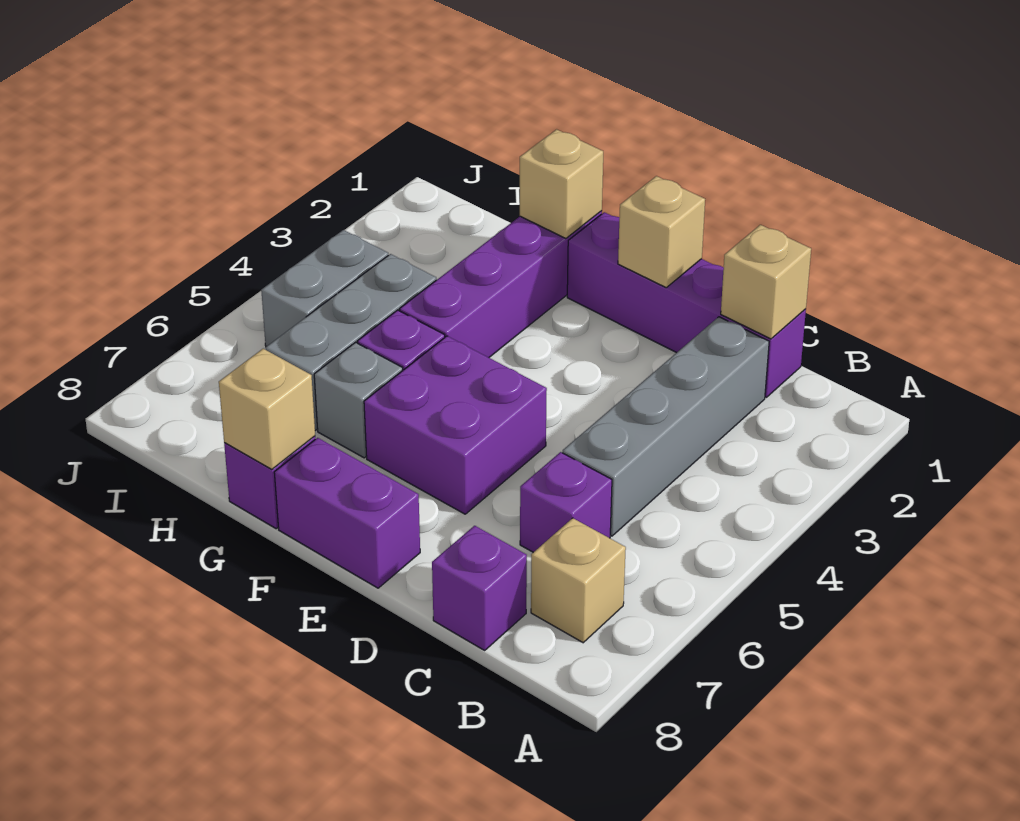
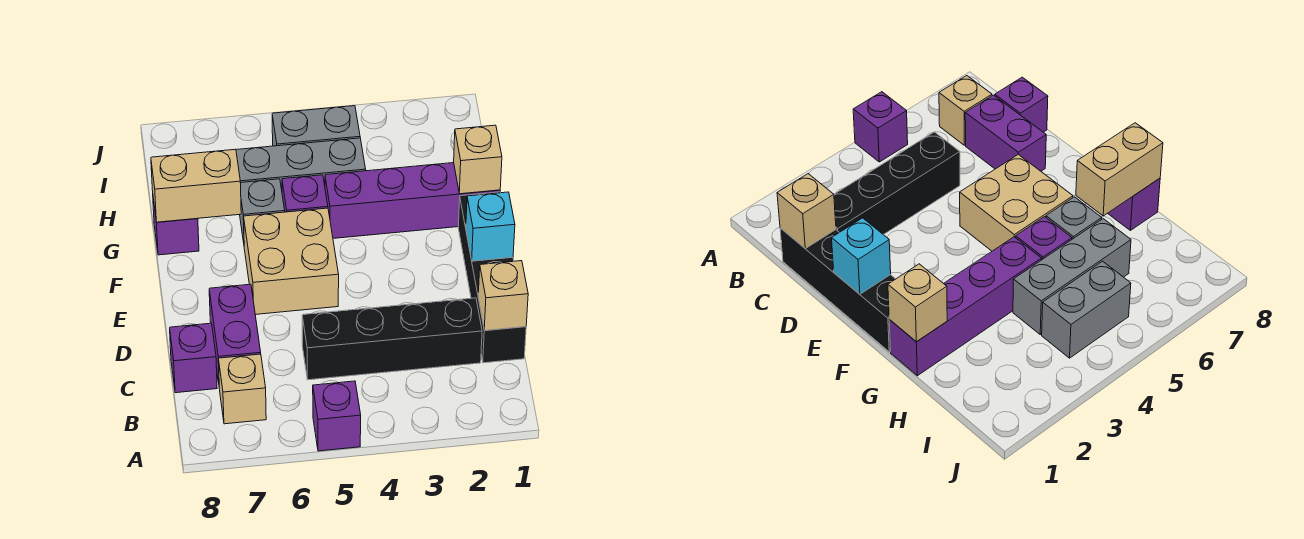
purple 1x4 brick [567,212,806,397] -> black 1x4 brick [458,192,526,363]
grey 1x4 brick [562,317,769,536] -> black 1x4 brick [302,298,482,380]
purple 1x1 brick [520,452,612,552] -> purple 1x1 brick moved to [313,381,361,451]
tan 1x1 brick [618,176,705,287] -> cyan 1x1 brick [466,192,515,261]
purple 2x2 brick [364,336,547,514] -> tan 2x2 brick [244,208,339,314]
purple 1x2 brick [274,438,420,588] -> purple 1x2 brick moved to [209,284,261,382]
tan 1x1 brick [219,349,315,469] -> tan 1x2 brick [151,149,241,222]

